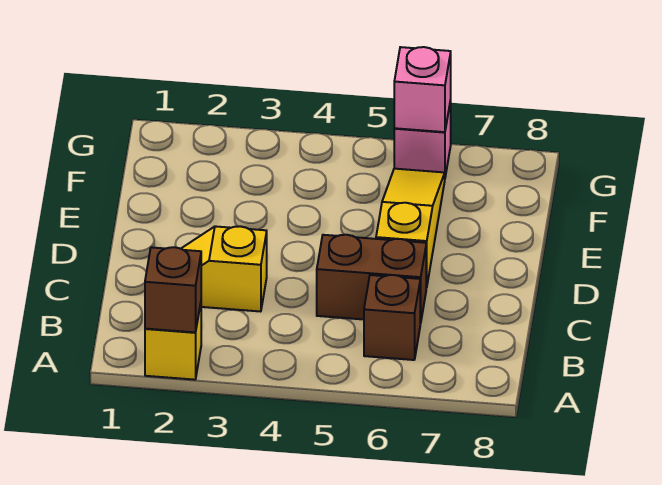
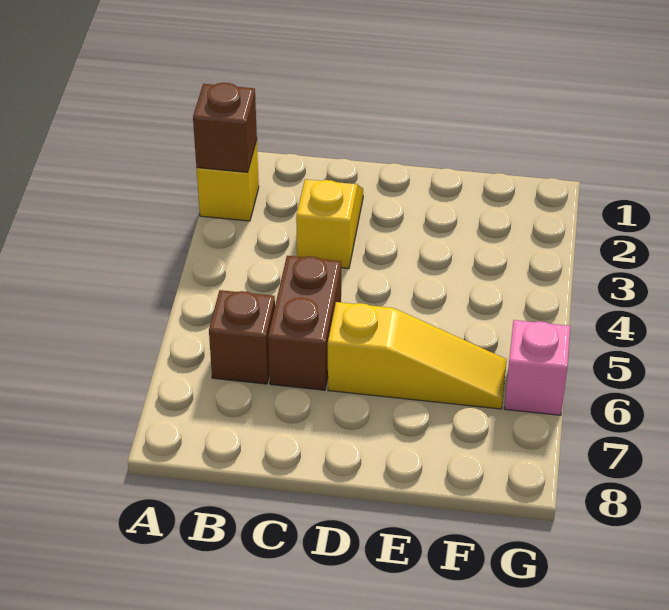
pink 1x1 brick [394,47,451,132] -> none

